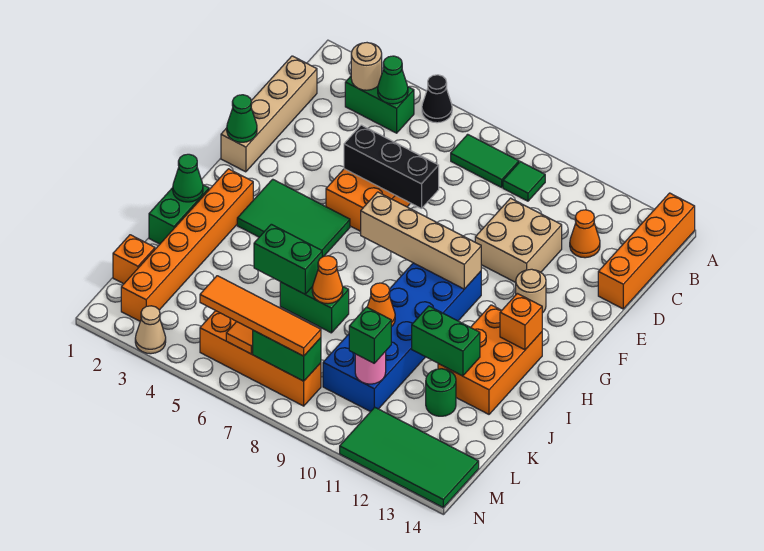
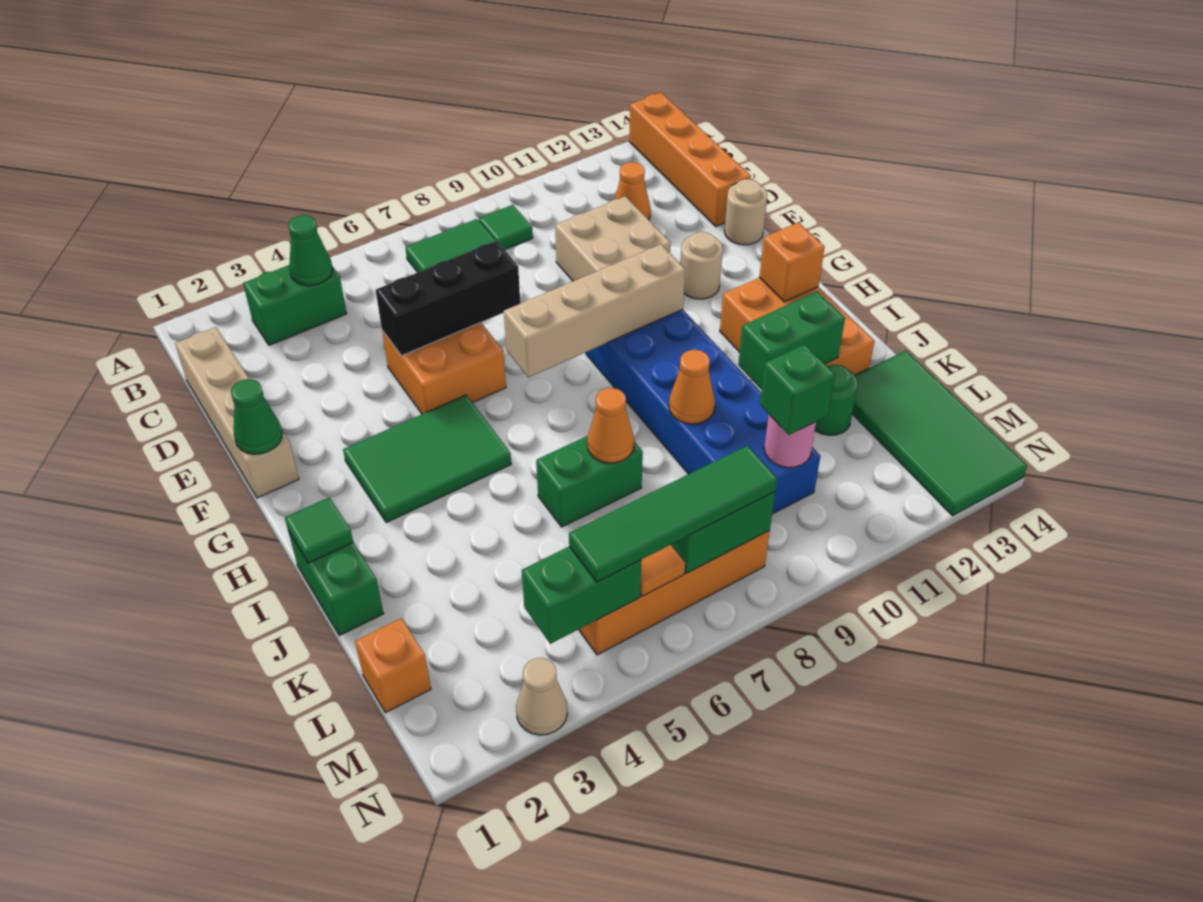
black 1x1 cone [422,75,452,123] -> none
tan 1x1 round brick [351,43,382,90] -> tan 1x1 round brick moved to [724,179,767,245]
orange 1x6 brick [121,169,253,321] -> none
green 1x1 cone [173,154,203,202] -> green 1x1 tile [285,497,353,563]
green 1x2 brick [254,224,322,294] -> green 1x2 brick moved to [522,546,641,644]
orange 1x4 tile [200,276,321,356] -> green 1x4 tile [569,446,777,582]
green 2x4 tile [340,407,479,507] -> green 2x4 tile turned to [852,351,1027,516]

